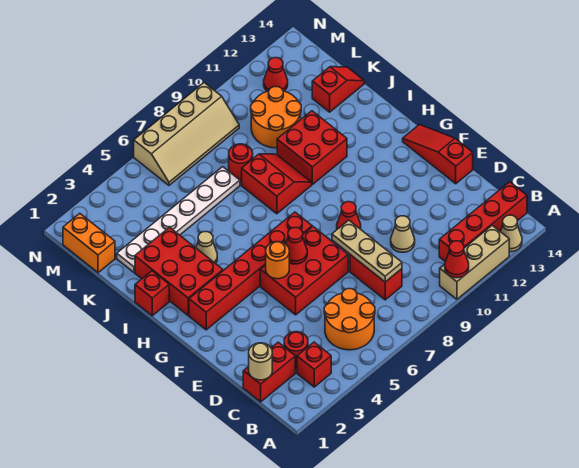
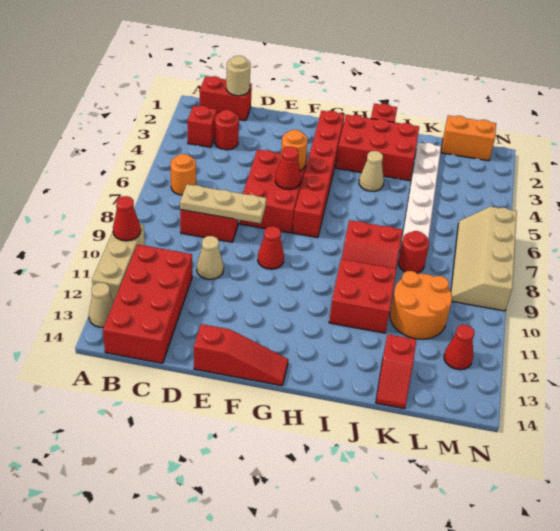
orange 2x2 round brick [324,289,375,350] -> orange 1x1 round brick [170,154,196,195]
red 1x4 brick [439,182,527,262] -> red 2x4 brick [103,245,192,363]
red 1x2 brick [243,342,295,402] -> red 1x2 brick turned to [200,76,252,121]

